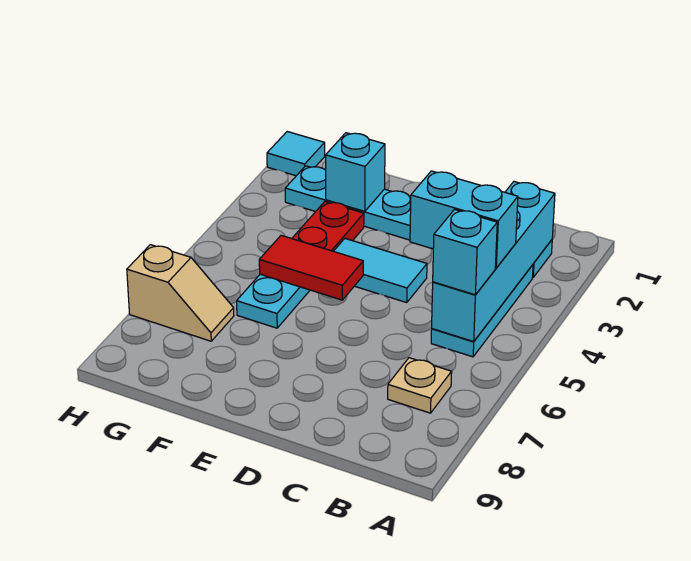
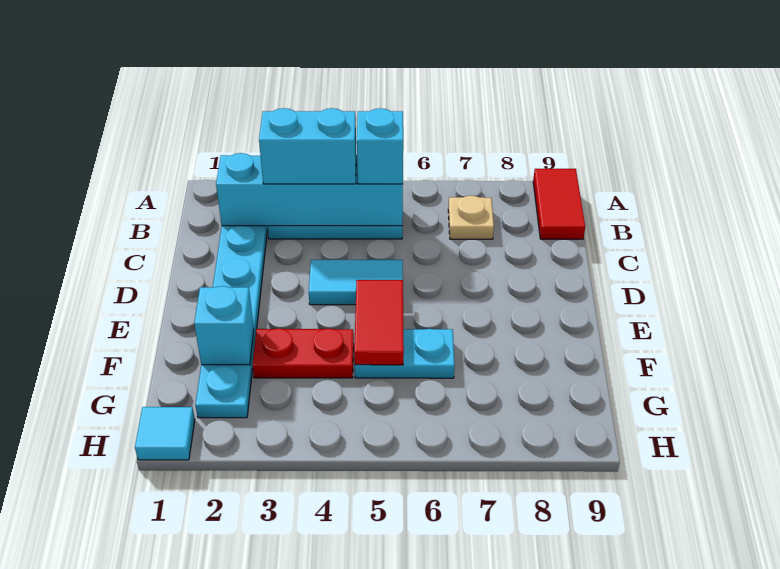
none -> red 1x2 tile [533,169,585,239]
cyan 1x2 brick [410,171,518,268] -> cyan 1x2 brick turned to [259,108,357,184]
cyan 1x2 tile [334,239,427,303] -> cyan 1x2 tile turned to [309,260,403,305]
tan 1x2 slope [127,245,234,341] -> none

